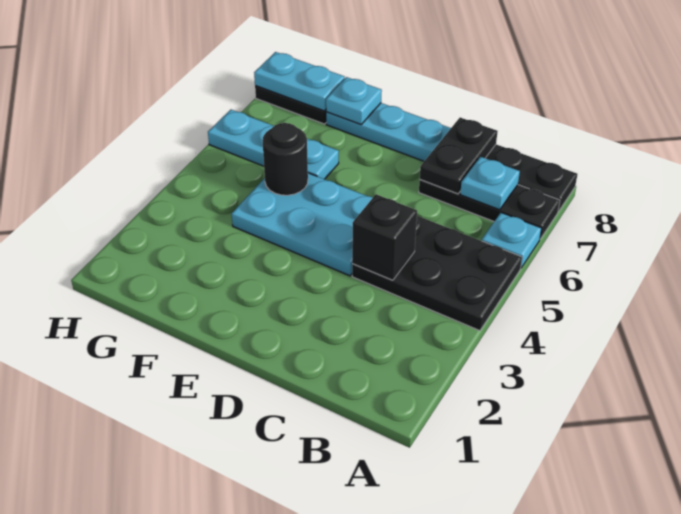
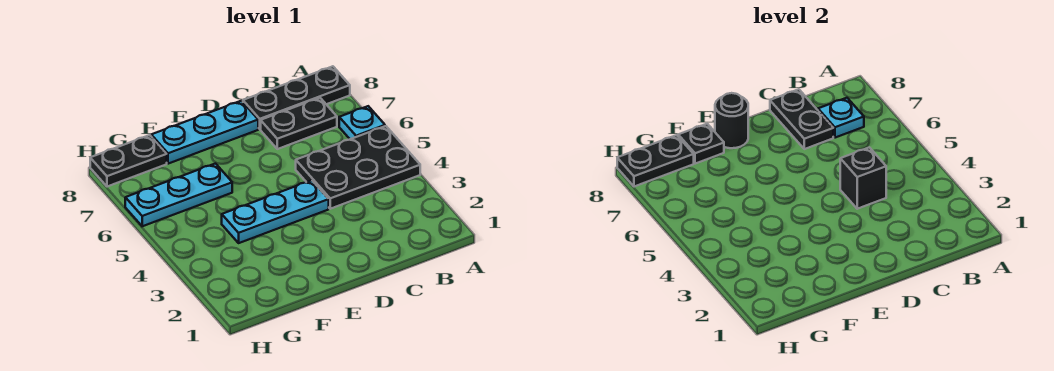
black 1x3 plate [419,180,560,239] -> black 1x2 plate [261,98,337,149]
cyan 2x3 plate [232,173,373,276] -> cyan 1x3 plate [222,180,329,243]
black 1x1 round brick [263,123,308,195] -> black 1x1 round brick moved to [715,93,748,148]
cyan 1x1 plate [326,77,382,124] -> black 1x1 plate [678,124,724,164]
cyan 1x2 plate [254,52,345,111] -> black 1x2 plate [617,135,694,187]

